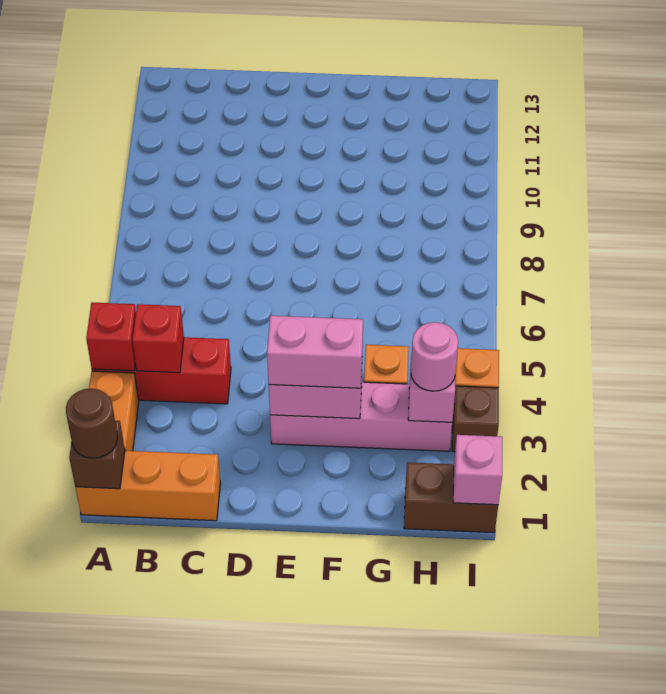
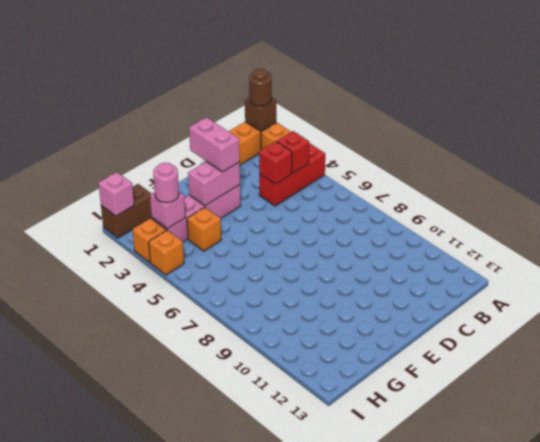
red 1x1 brick [86,302,136,371] -> red 1x1 brick moved to [259,141,292,184]
pink 1x2 brick [267,316,363,388] -> pink 1x2 brick turned to [189,117,240,172]
brown 1x1 brick [452,386,499,452] -> orange 1x1 brick [132,218,166,262]

